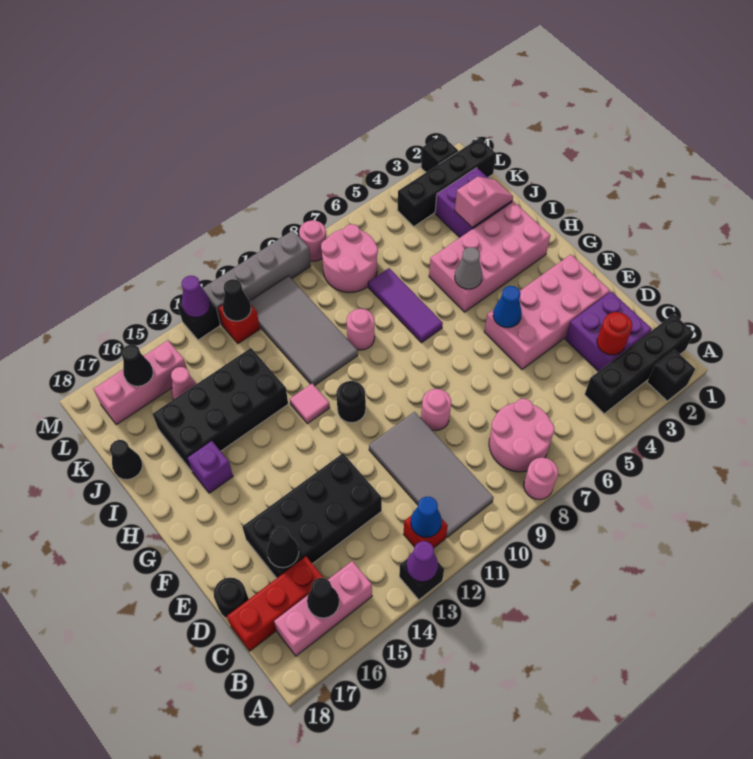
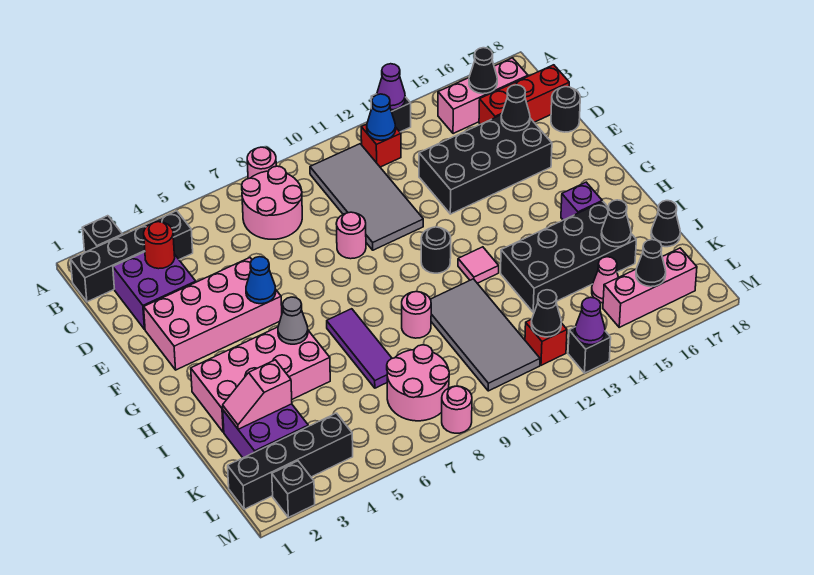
none -> black 1x1 cone [601,200,631,247]
grey 1x4 brick [203,230,311,325] -> none

